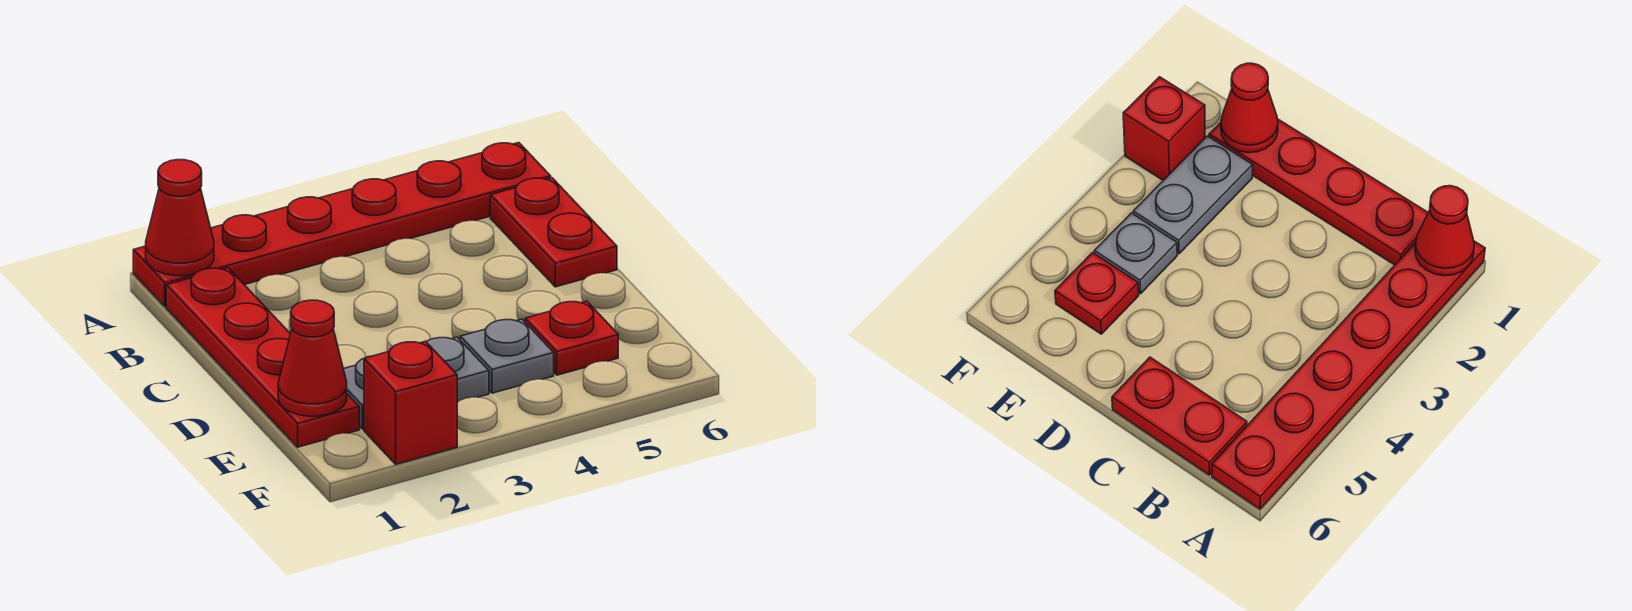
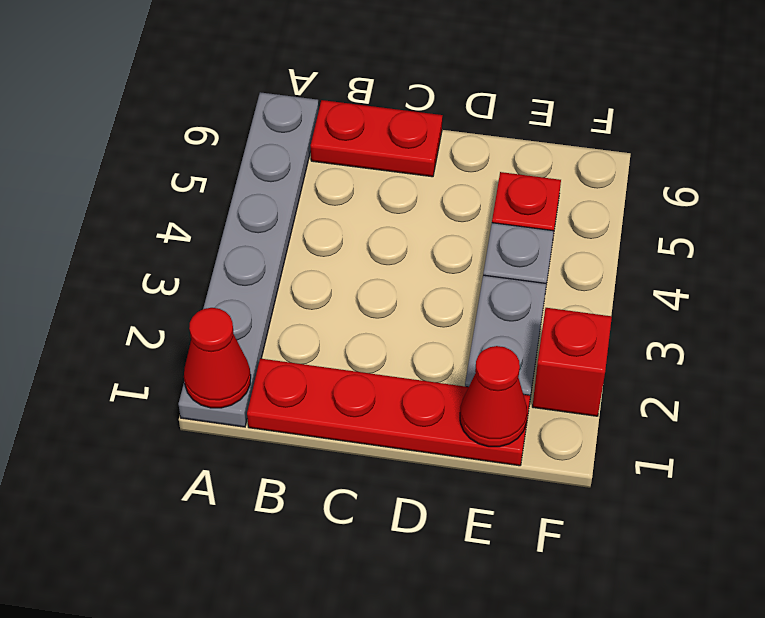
red 1x6 plate [133,143,551,307] -> grey 1x6 plate [178,92,319,427]

